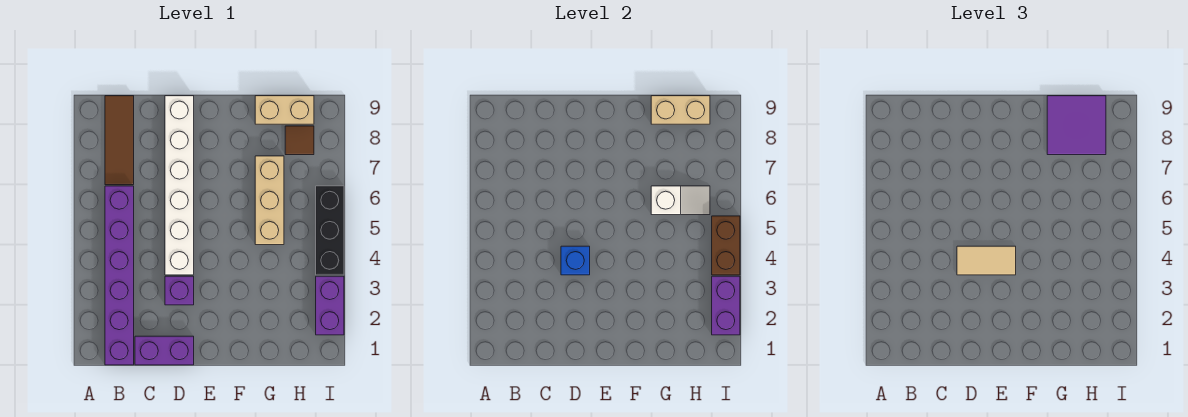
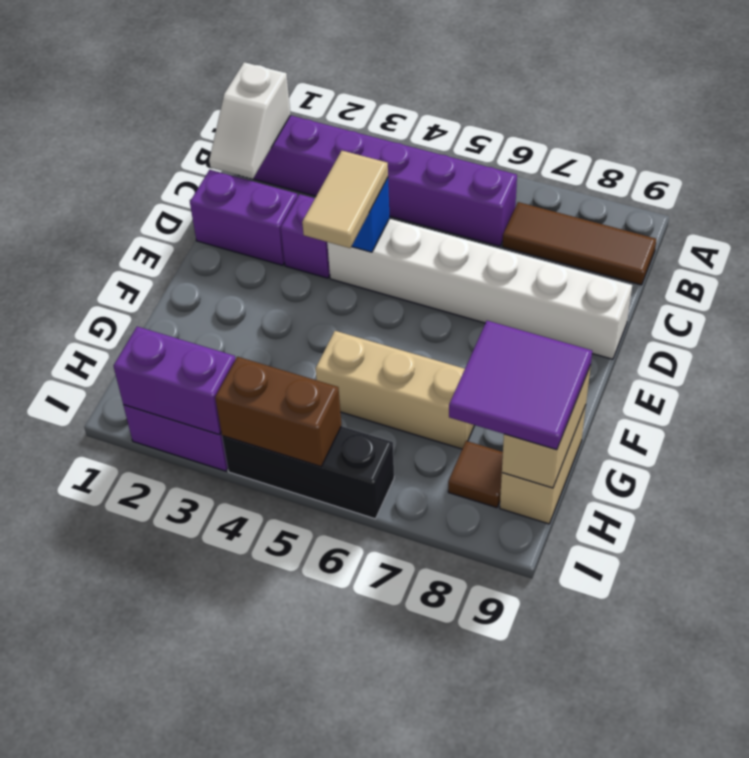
purple 1x2 brick [135,336,194,365] -> purple 1x2 brick turned to [190,170,297,265]
white 1x2 slope [651,186,710,215] -> white 1x2 slope moved to [209,62,291,179]

